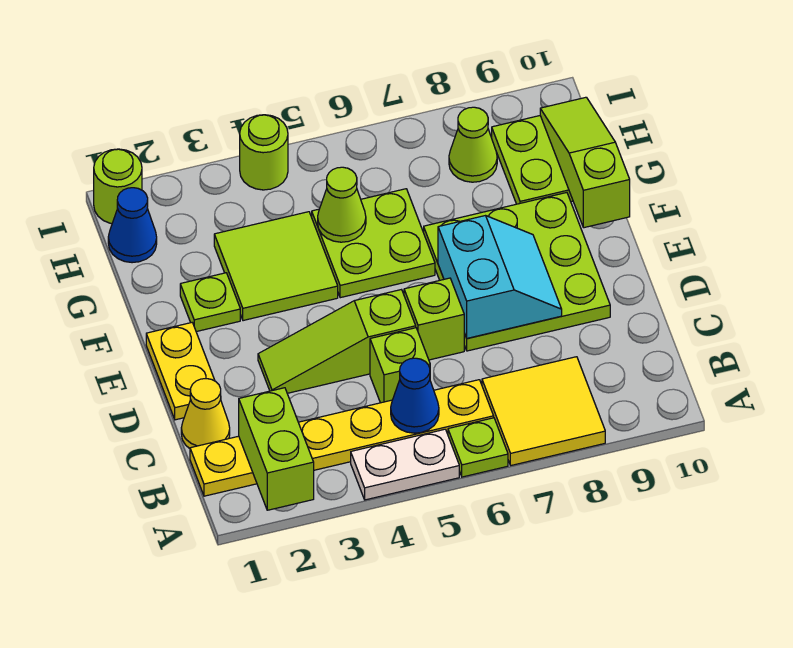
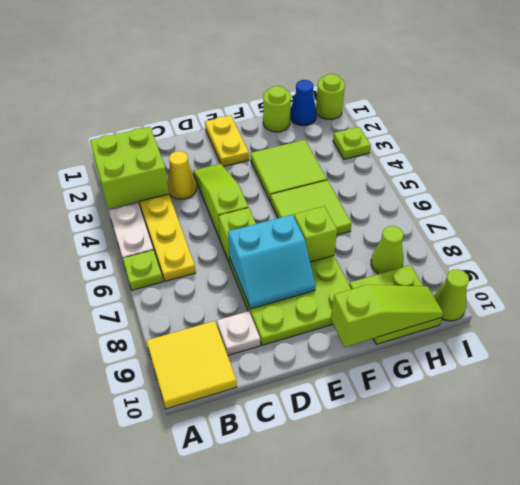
lime 1x2 brick [239,388,314,510] -> lime 2x2 brick [90,127,169,209]
yellow 2x2 tile [482,357,605,465] -> yellow 2x2 tile moved to [146,321,237,409]
blue 1x1 cone [391,358,439,433] -> none
yellow 1x1 cone [181,379,230,448] -> yellow 1x1 cone moved to [167,151,197,199]
lime 1x1 brick [370,328,430,403] -> lime 1x1 brick moved to [294,206,337,262]
none -> white 1x1 plate [217,311,260,355]
yellow 1x2 plate [146,323,221,420] -> yellow 1x2 plate turned to [205,115,249,167]
lime 1x1 plate [180,273,240,332] -> lime 1x1 plate moved to [333,127,371,159]
lime 2x2 plate [312,189,435,298] -> lime 2x2 tile [270,180,352,235]
lime 1x1 cone [318,167,366,242] -> lime 1x1 cone moved to [434,269,469,321]
lime 1x1 round brick [240,115,288,190] -> lime 1x1 round brick moved to [263,86,291,132]

